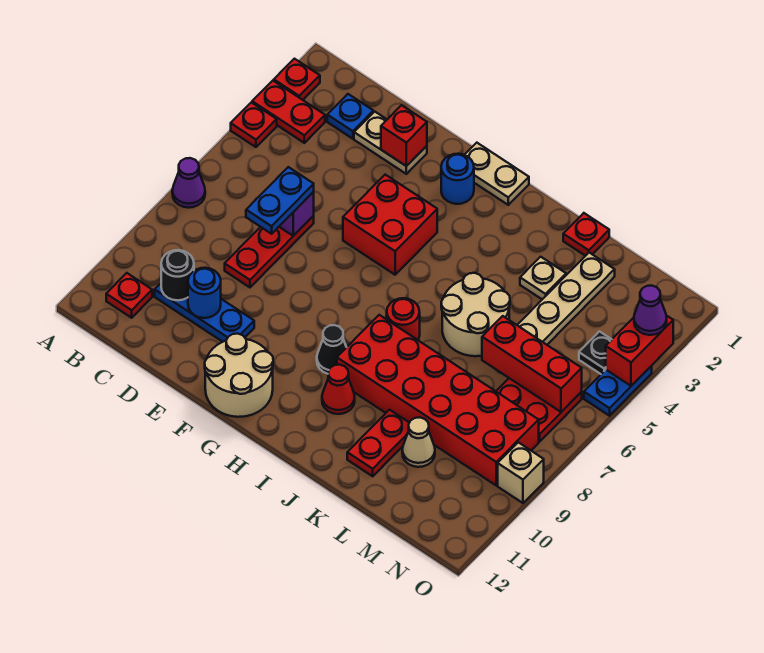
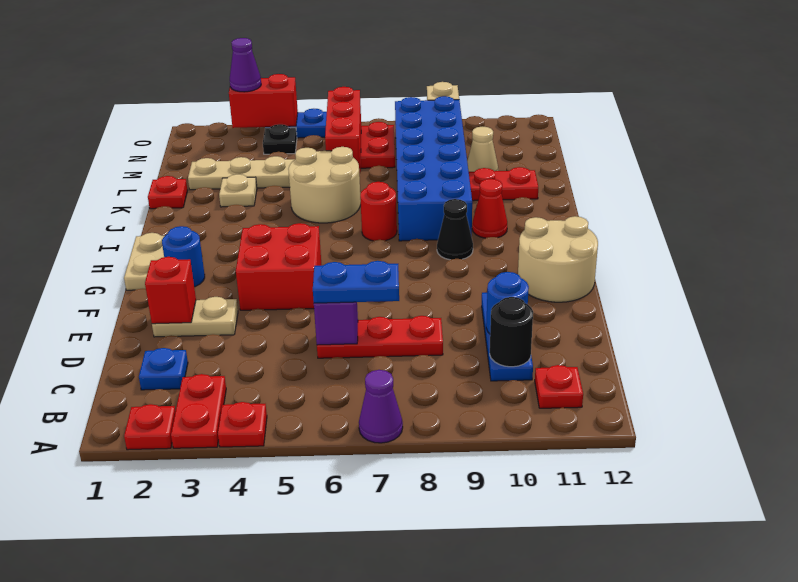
tan 1x2 plate [354,112,427,174] -> tan 1x2 plate turned to [152,297,238,337]
red 2x6 brick [337,315,539,485] -> blue 2x6 brick [395,96,472,241]

